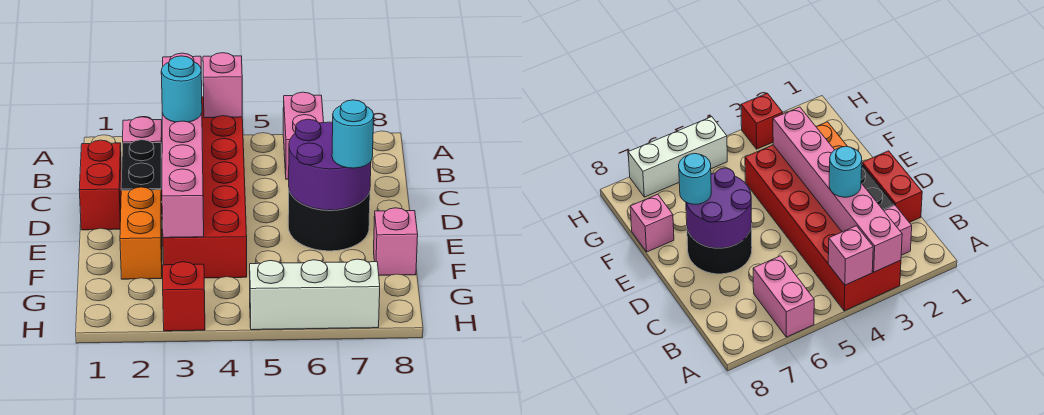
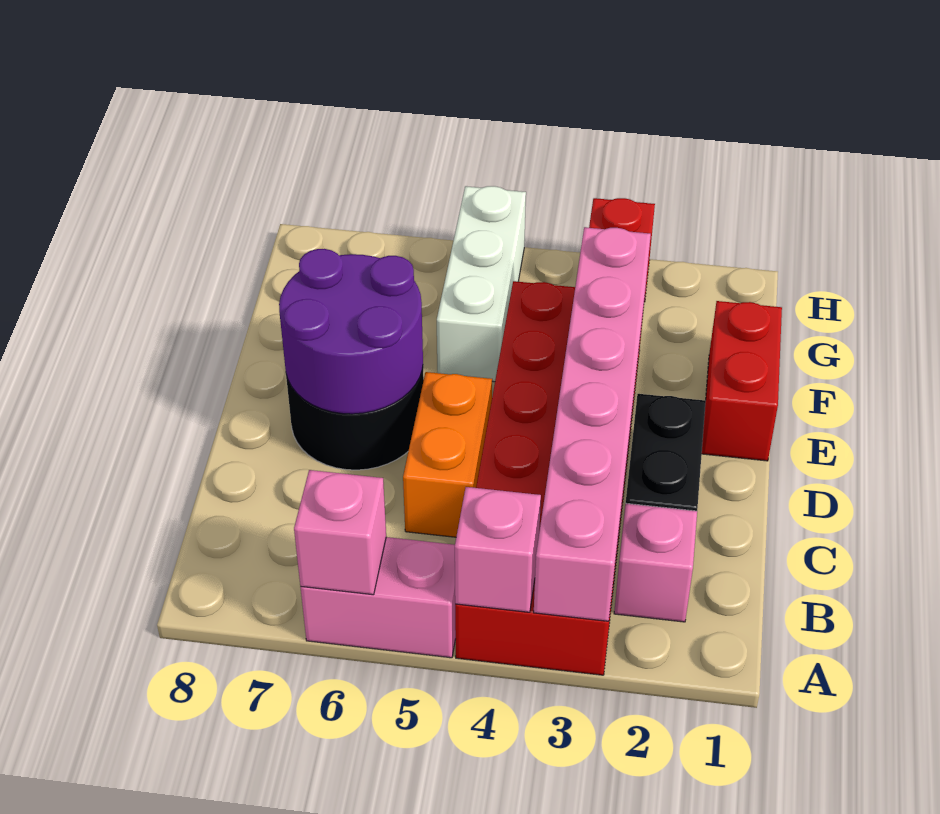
pink 1x2 brick [283,92,324,179] -> pink 1x2 brick turned to [300,537,456,658]
red 1x2 brick [79,140,122,230] -> red 1x2 brick moved to [702,301,782,461]
cyan 1x1 round brick [161,56,202,122] -> none
orange 1x2 brick [120,187,162,279] -> orange 1x2 brick moved to [403,372,492,537]
cyan 1x1 round brick [332,100,374,168] -> none
pink 1x1 brick [374,208,418,275] -> pink 1x1 brick moved to [294,470,386,595]
white 1x3 brick [250,259,380,330] -> white 1x3 brick turned to [437,186,526,382]

